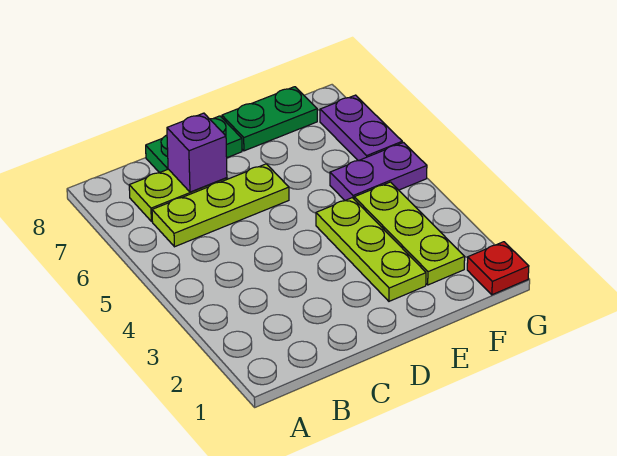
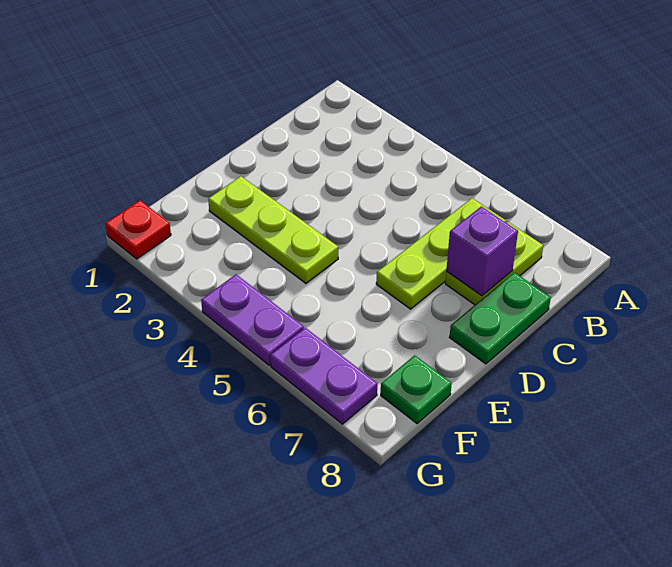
green 1x2 plate [222,87,317,151] -> green 1x1 plate [381,355,452,424]
lime 1x3 plate [354,182,465,285] -> none
purple 1x2 plate [330,143,427,201] -> purple 1x2 plate turned to [201,275,304,365]

